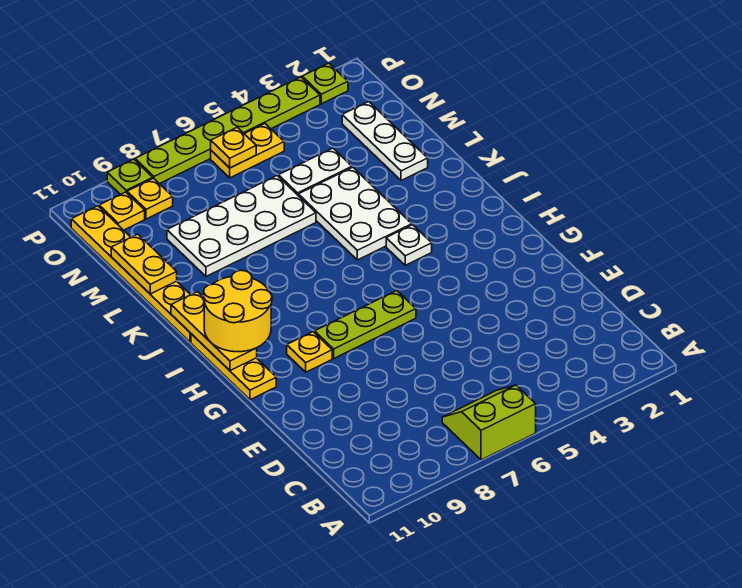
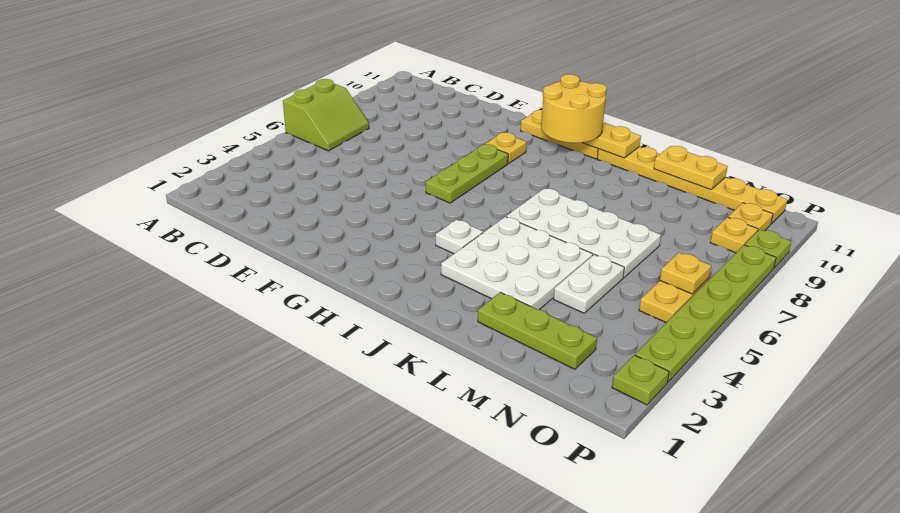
white 2x3 plate [298,167,412,260] -> white 3x3 plate [441,217,593,310]
white 1x3 plate [342,102,428,181] -> lime 1x3 plate [478,292,597,369]
white 2x4 plate [167,176,316,276] -> white 2x4 plate turned to [506,188,661,278]

